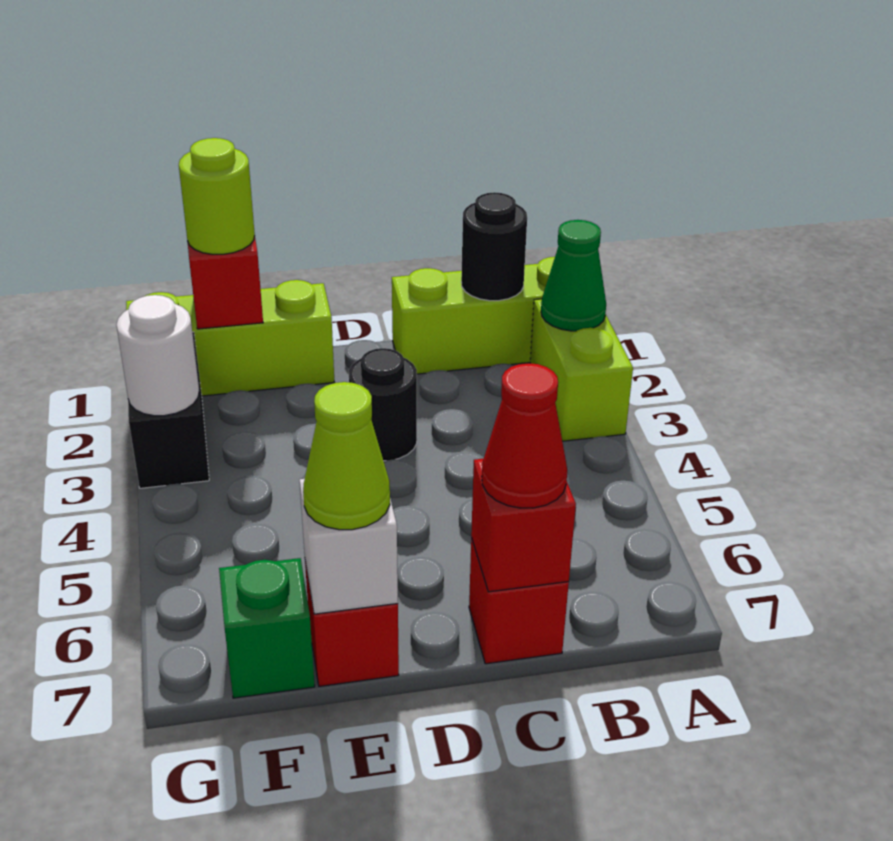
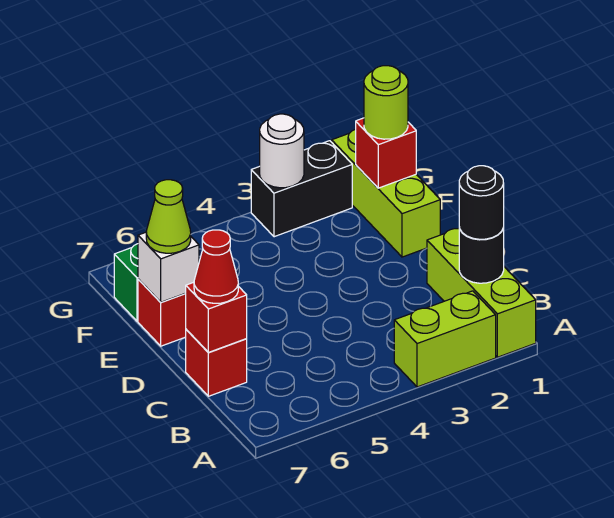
green 1x1 cone [541,220,606,331] -> none
black 1x1 round brick [349,348,417,461] -> black 1x1 round brick moved to [459,166,504,239]

